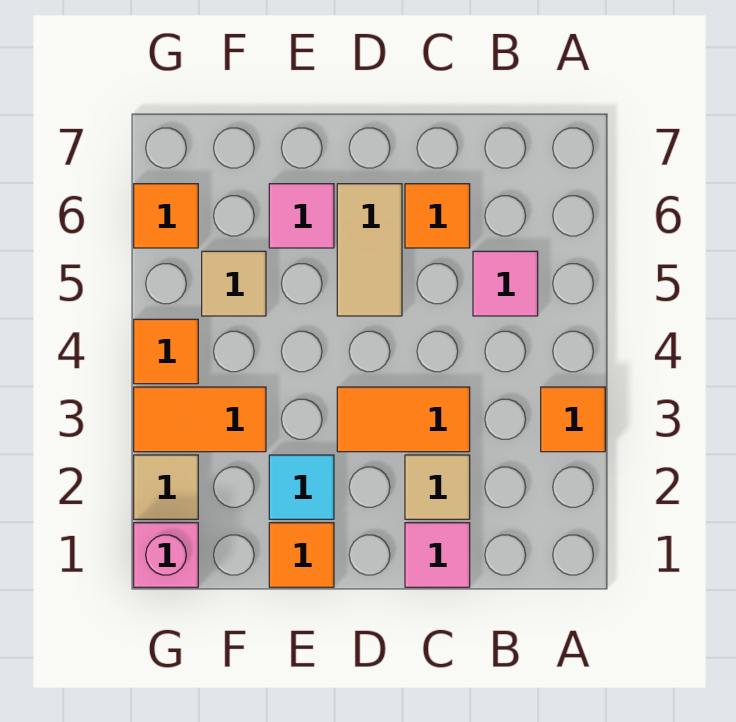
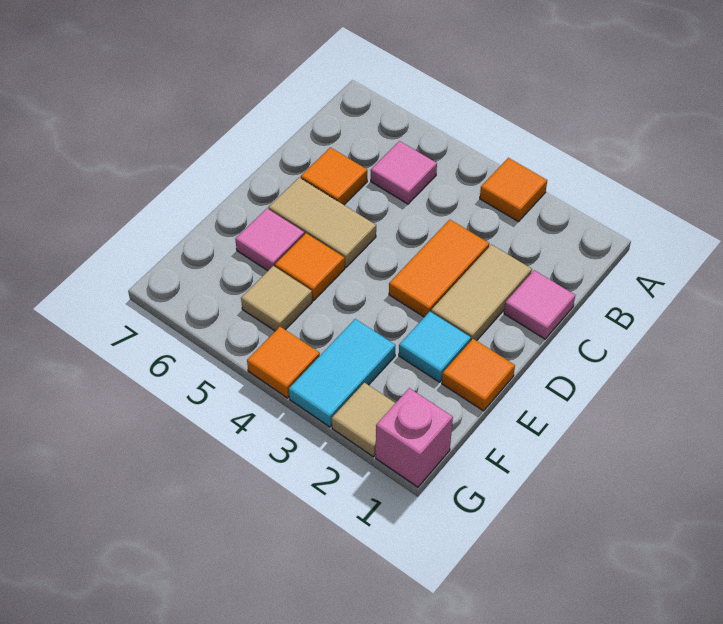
tan 1x1 tile [405,455,470,519] -> tan 1x2 tile [431,245,532,341]
orange 1x2 tile [134,387,266,452] -> cyan 1x2 tile [289,319,396,427]
orange 1x1 tile [134,184,198,248] -> orange 1x1 tile moved to [275,233,345,301]

